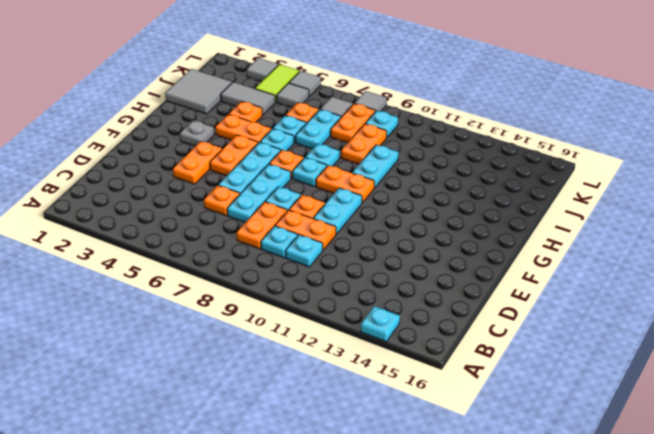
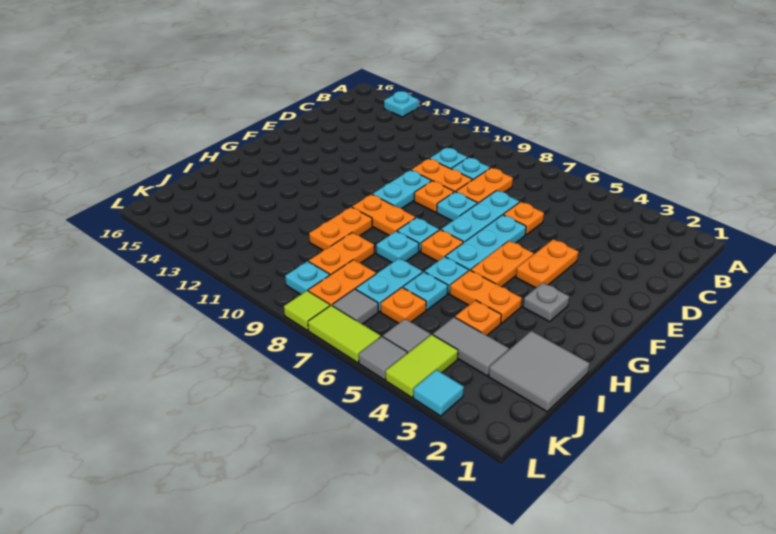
cyan 1x2 plate [352,145,398,188] -> orange 1x2 plate [309,207,372,250]
grey 1x1 tile [247,58,278,82] -> cyan 1x1 tile [413,370,464,416]
none -> lime 1x2 tile [308,305,381,363]
grey 1x1 tile [355,91,387,112] -> lime 1x1 tile [284,291,330,330]

